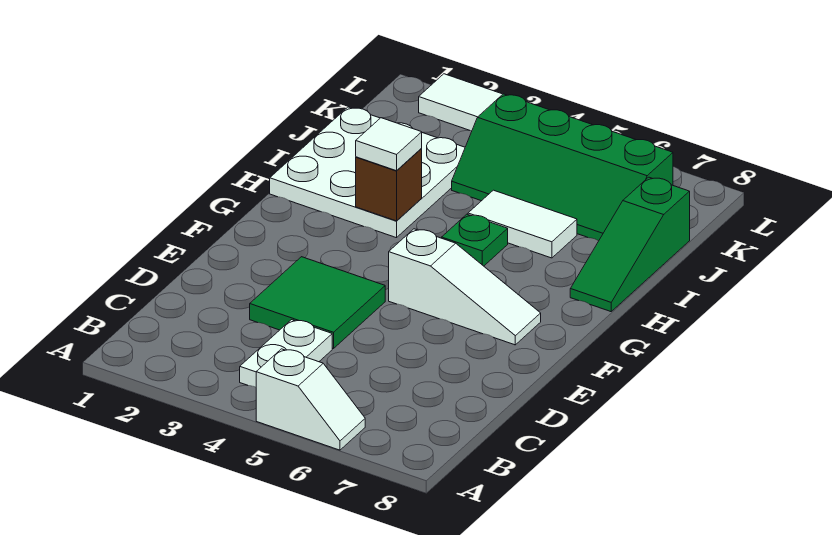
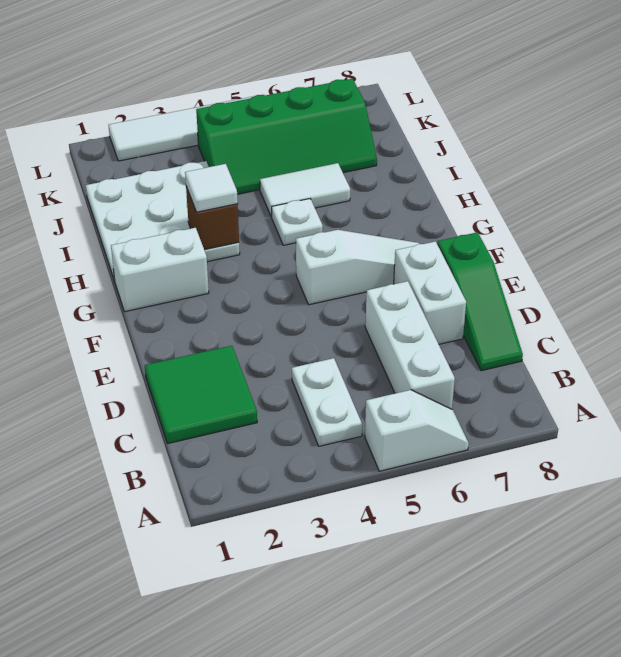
none -> white 1x3 brick [365,281,455,409]
green 2x2 tile [250,257,385,349] -> green 2x2 tile moved to [145,346,257,443]
none -> white 1x2 brick [394,241,466,344]
none -> white 1x2 brick [111,228,209,312]
green 1x1 plate [442,214,508,266] -> white 1x1 plate [272,199,323,245]
green 1x3 slope [570,177,690,312] -> green 1x3 slope moved to [437,232,523,371]

